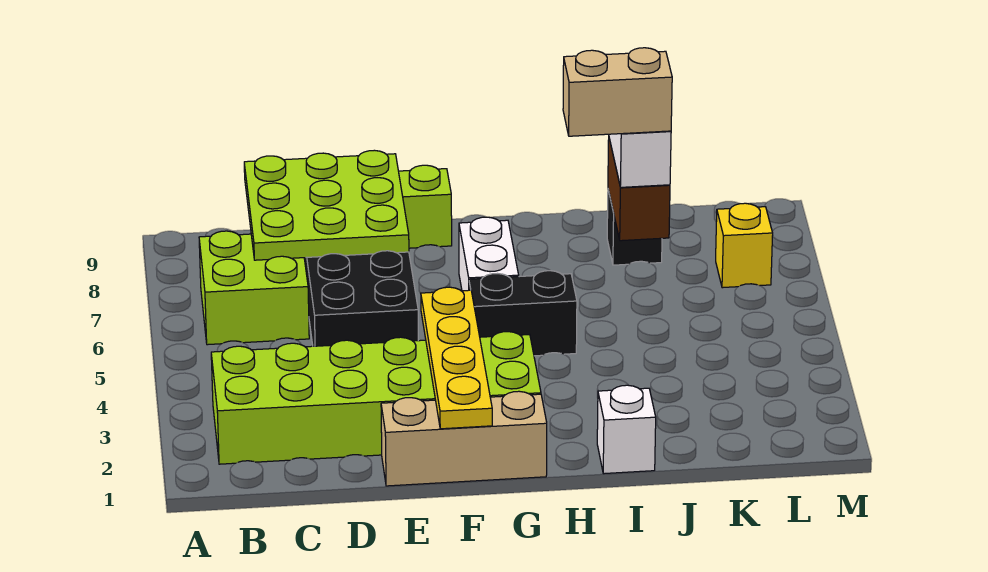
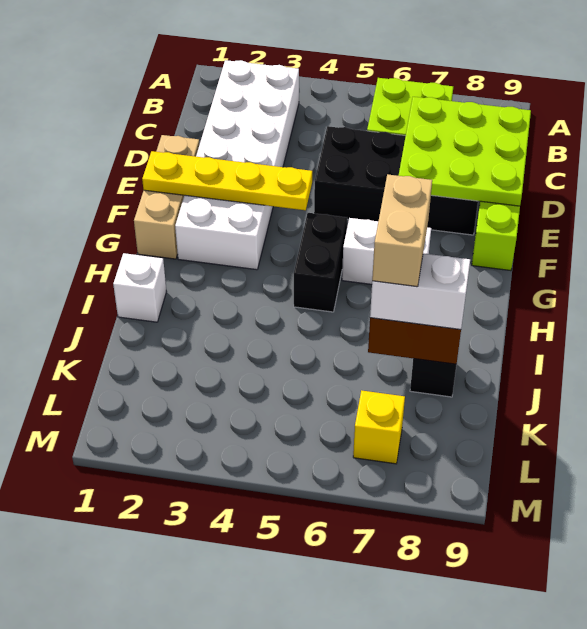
lime 2x6 brick [211,332,541,464] -> white 2x6 brick [175,60,299,270]

